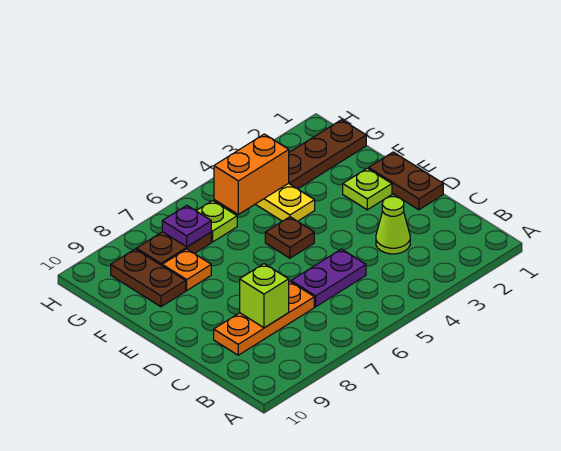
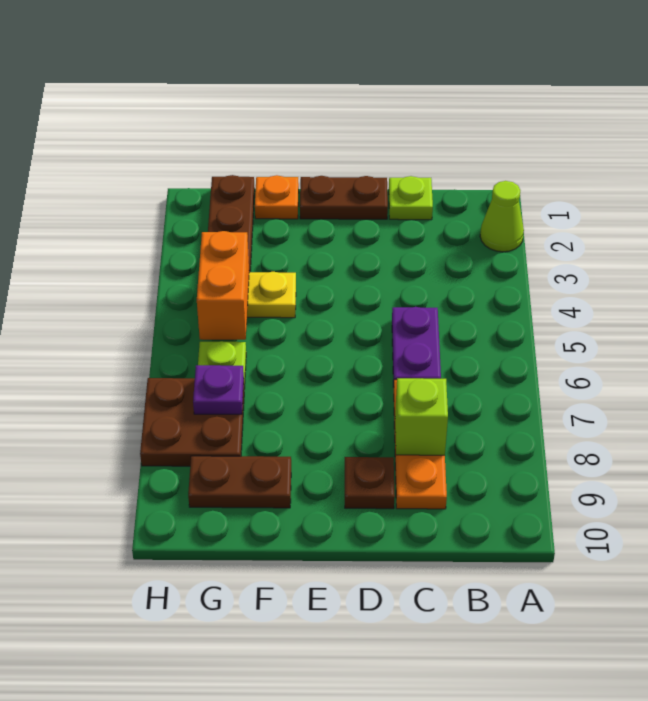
lime 1x1 cone [376,197,410,254] -> lime 1x1 cone moved to [480,181,524,252]
lime 1x1 plate [343,168,392,210] -> lime 1x1 plate moved to [389,176,433,220]
brown 1x1 plate [265,217,314,258] -> brown 1x1 plate moved to [345,457,395,509]
orange 1x1 plate [162,249,211,290] -> orange 1x1 plate moved to [255,175,299,219]
brown 1x2 plate [136,232,211,265] -> brown 2x2 plate [140,378,244,466]

